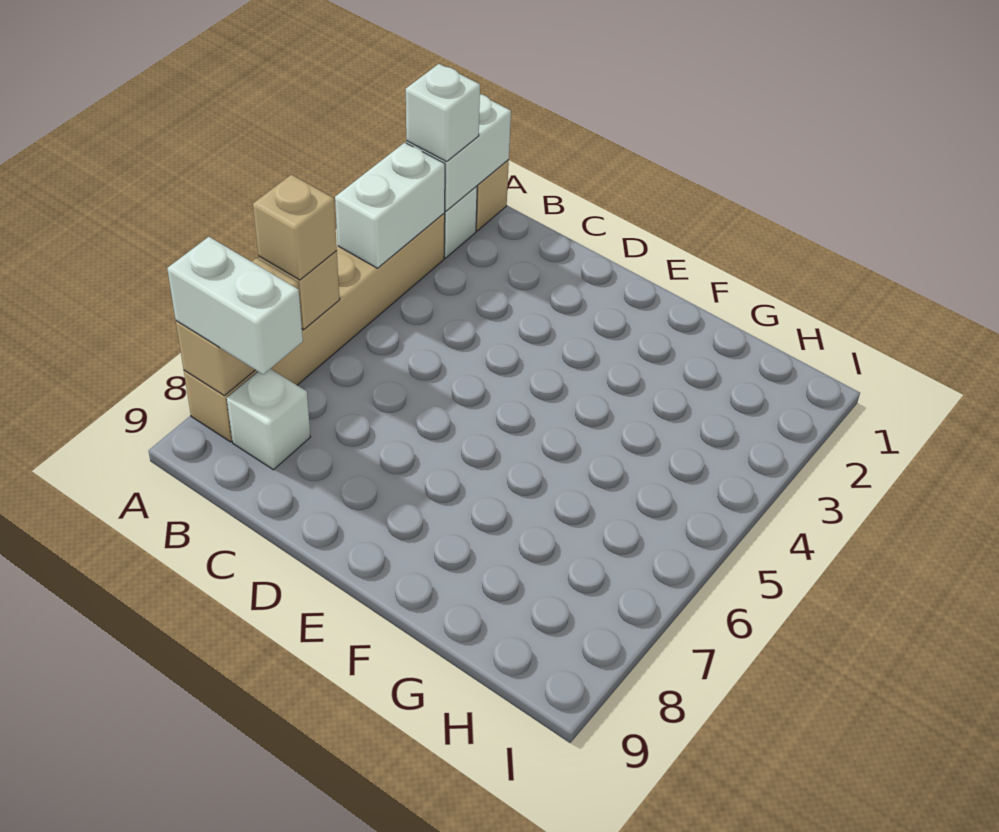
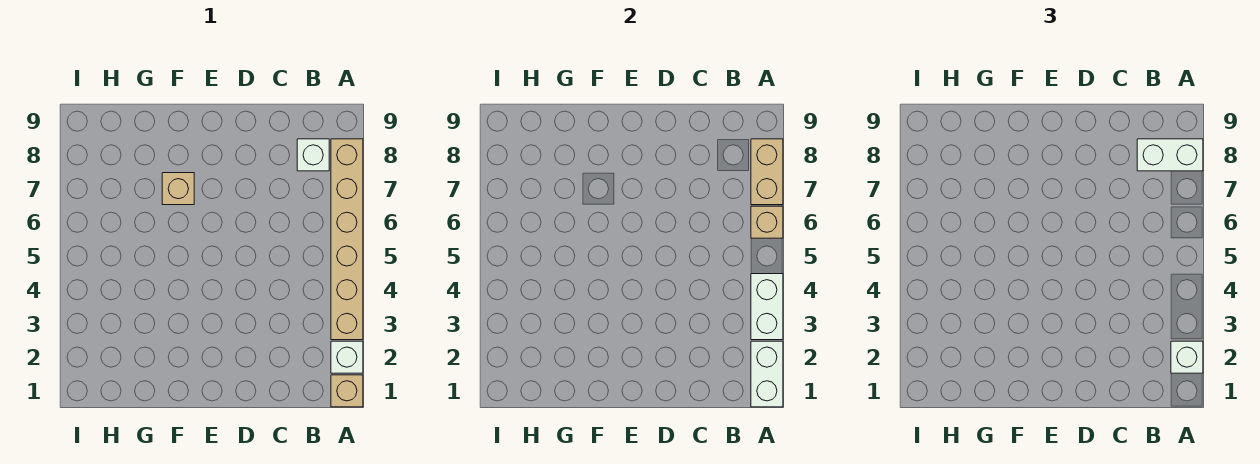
tan 1x1 brick [253,175,337,280] -> tan 1x1 brick moved to [162,173,194,205]

